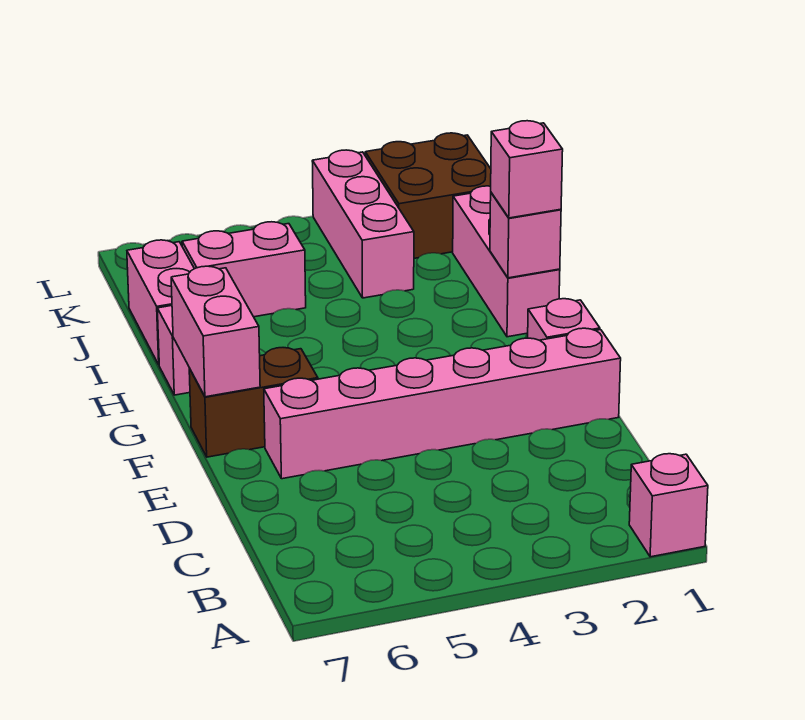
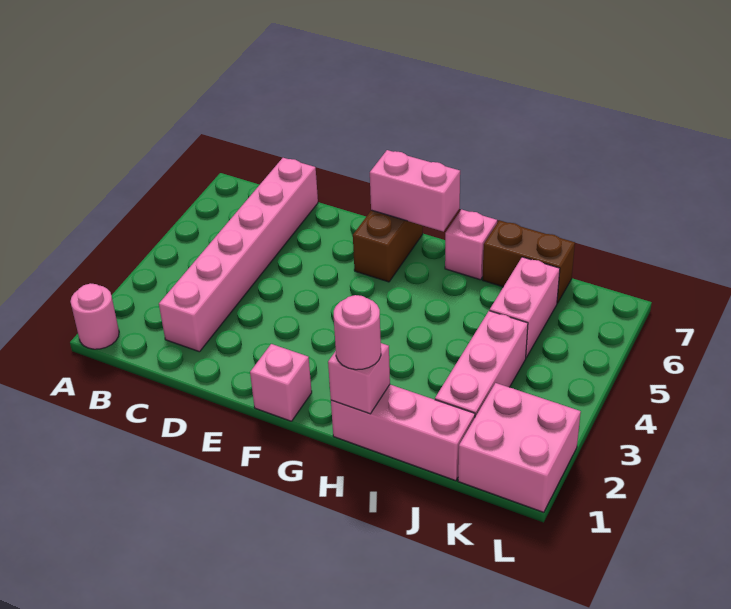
pink 1x1 brick [629,454,708,557] -> pink 1x1 round brick [70,283,119,349]
pink 1x6 brick [264,328,621,479] -> pink 1x6 brick moved to [159,158,318,352]
pink 1x1 brick [491,121,563,218] -> pink 1x1 round brick [334,295,381,370]
pink 1x2 brick [127,240,194,364] -> brown 1x2 brick [483,220,575,303]
pink 1x3 brick [312,150,414,298] -> pink 1x3 brick turned to [435,311,528,417]
brown 2x2 brick [365,133,491,258] -> pink 2x2 brick [458,383,581,512]

